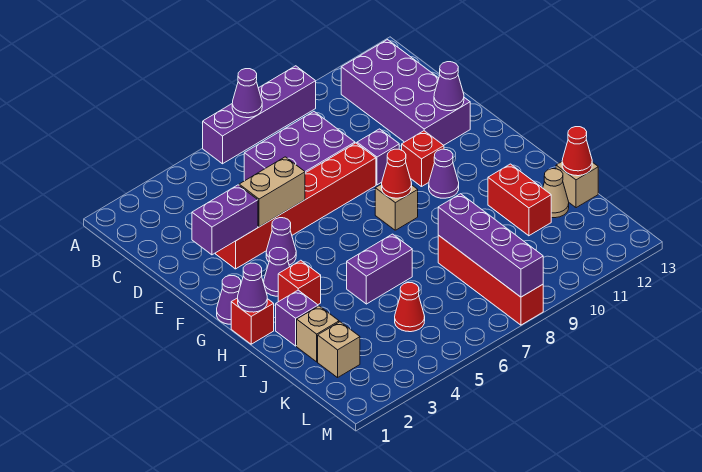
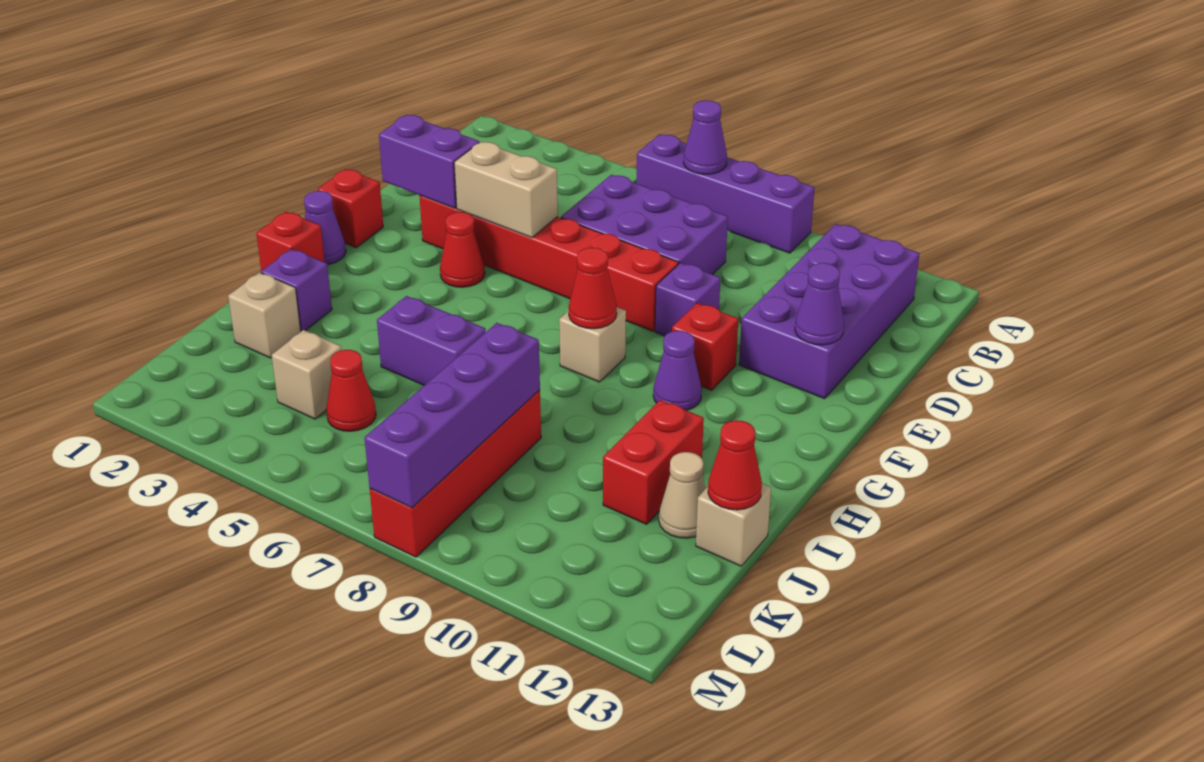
purple 1x1 cone [266,218,296,265] -> red 1x1 cone [440,212,485,287]
purple 1x1 cone [264,248,290,296] -> none
purple 1x1 cone [238,263,267,312] -> none
red 1x1 brick [278,260,321,305] -> red 1x1 brick moved to [318,169,383,248]
tan 1x1 brick [318,322,360,378] -> tan 1x1 brick moved to [272,330,342,419]

